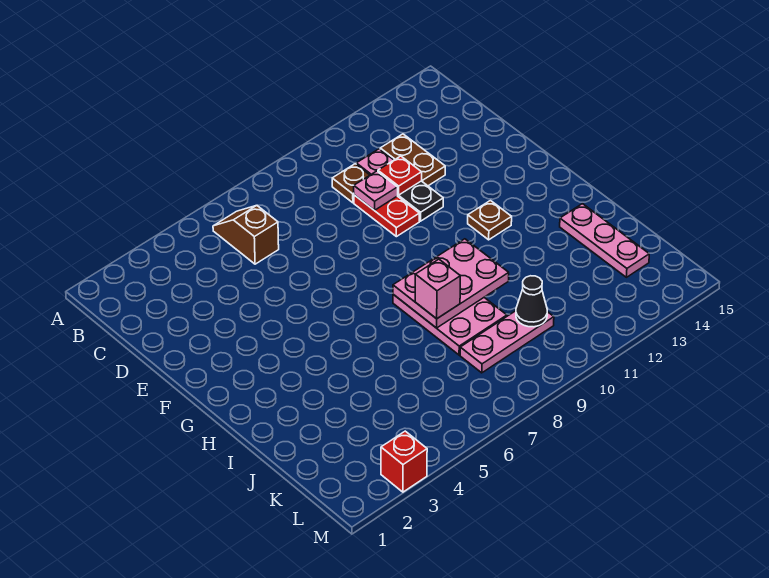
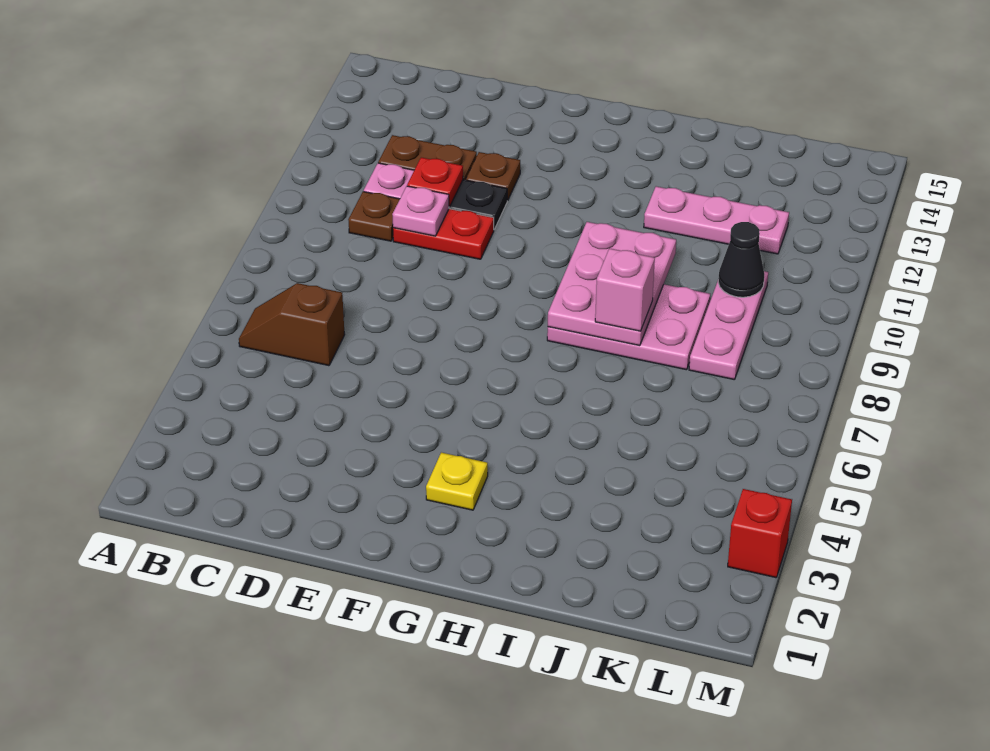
none -> yellow 1x1 plate [426,452,488,510]
brown 1x1 plate [468,201,512,240] -> brown 1x1 plate moved to [466,152,520,201]
pink 1x3 plate [560,204,649,277] -> pink 1x3 plate moved to [644,186,789,254]

